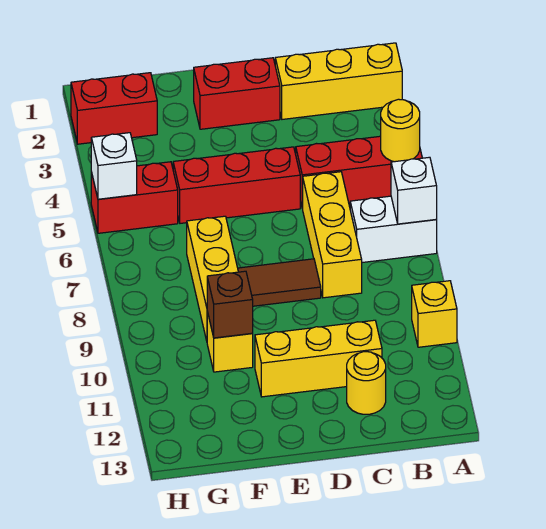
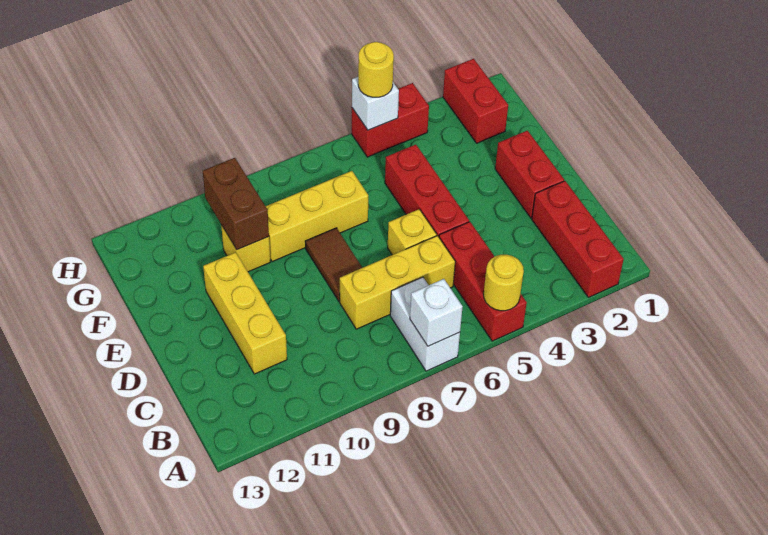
yellow 1x3 brick [275,43,402,119] -> red 1x3 brick [532,181,624,297]
yellow 1x1 brick [412,281,457,347] -> yellow 1x1 brick moved to [388,209,437,255]
yellow 1x1 round brick [347,352,386,414] -> yellow 1x1 round brick moved to [358,42,394,97]
brown 1x1 brick [207,271,253,338] -> brown 1x2 brick [203,158,269,250]
red 1x2 brick [91,162,178,233] -> red 1x2 brick turned to [352,83,429,157]

